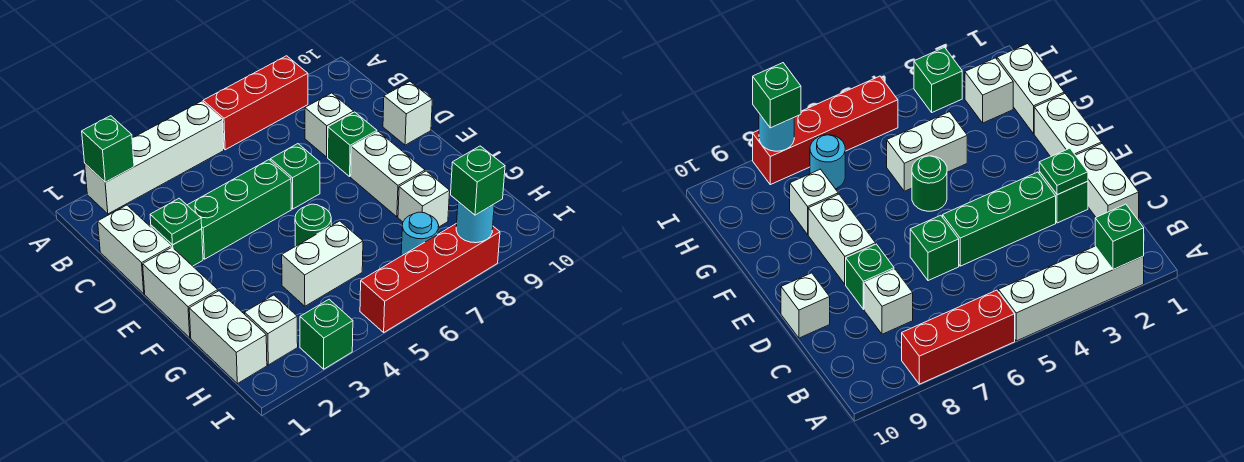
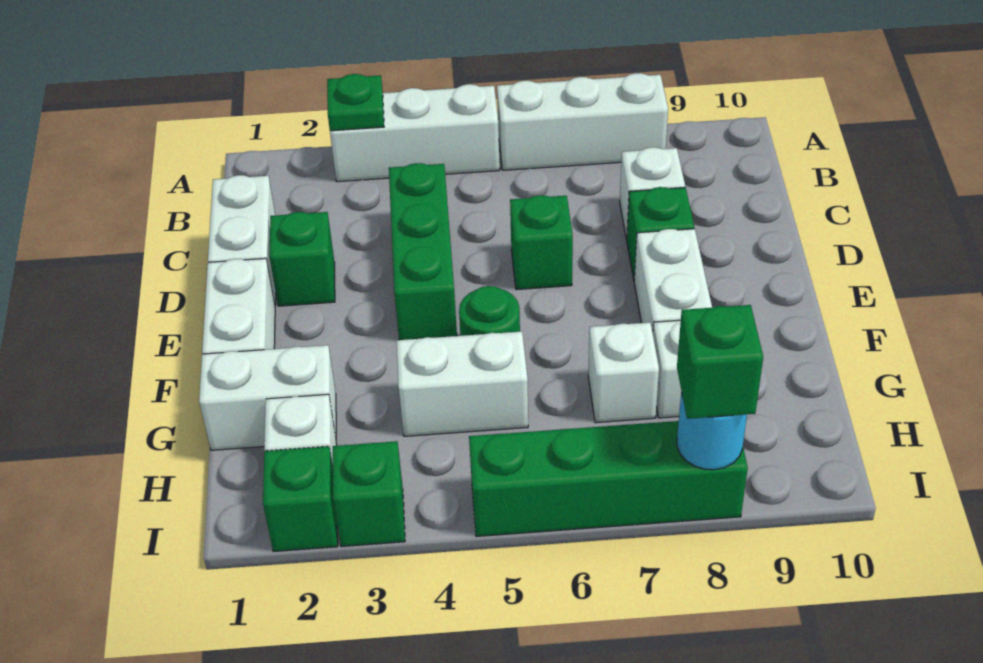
white 1x4 brick [85,101,224,214] -> white 1x3 brick [330,84,500,182]
green 1x1 brick [82,116,134,182] -> green 1x1 brick moved to [263,446,338,552]
red 1x3 brick [203,56,308,150] -> white 1x3 brick [497,73,668,170]
green 1x1 plate [150,198,202,245] -> green 1x1 plate moved to [327,74,384,131]
green 1x3 brick [187,160,291,259] -> green 1x3 brick turned to [389,163,457,340]
white 1x1 brick [383,82,432,145] -> white 1x1 brick moved to [588,322,659,423]
white 1x2 brick [189,291,267,384] -> white 1x2 brick turned to [199,345,336,450]
cyan 1x1 round brick [401,212,439,256] -> none
red 1x4 brick [360,223,500,332] -> green 1x4 brick [469,421,748,536]

